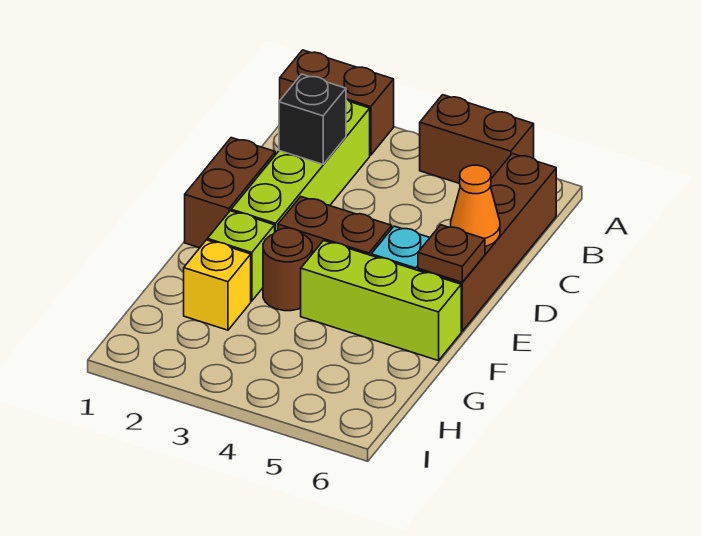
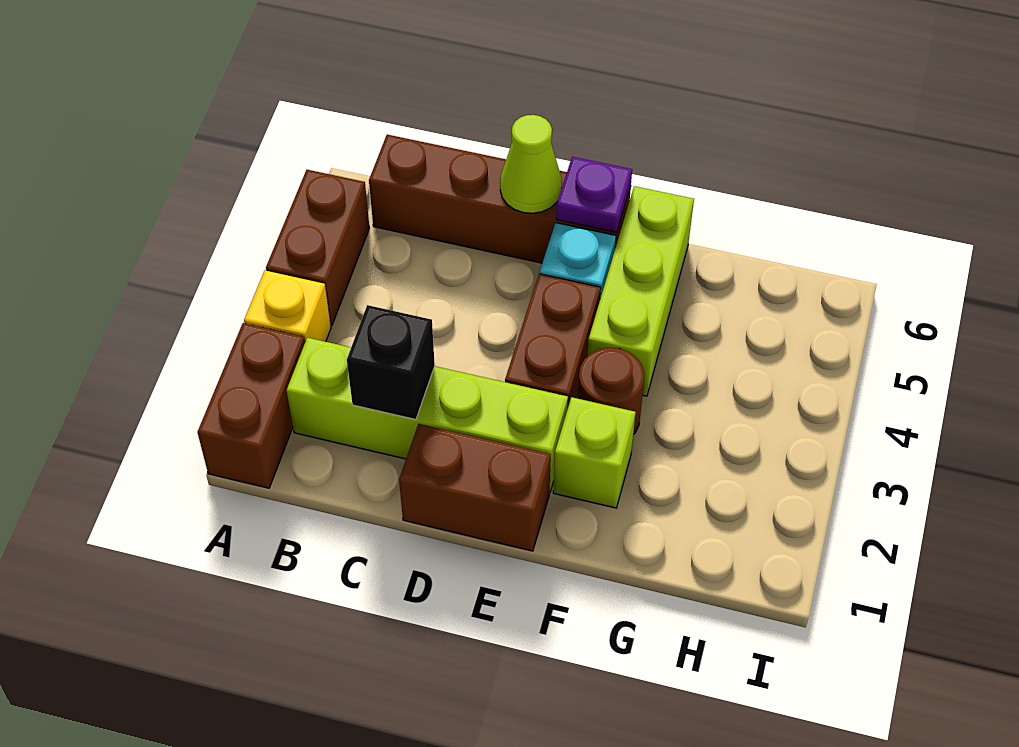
orange 1x1 cone [451,165,500,246] -> lime 1x1 cone [500,115,562,213]
brown 1x1 plate [418,225,485,282] -> purple 1x1 plate [556,157,632,232]
yellow 1x1 brick [184,240,251,330] -> yellow 1x1 brick moved to [244,270,331,342]

